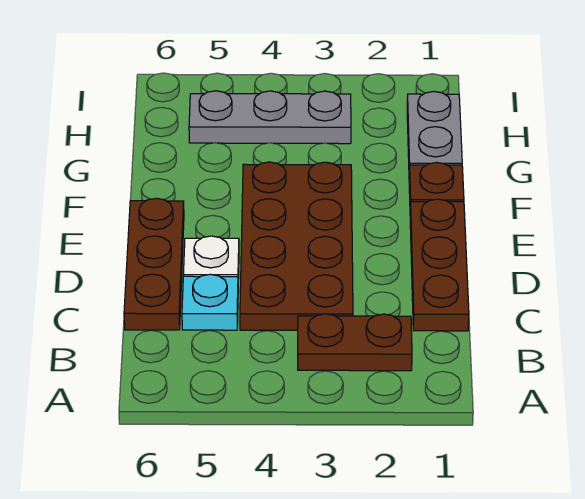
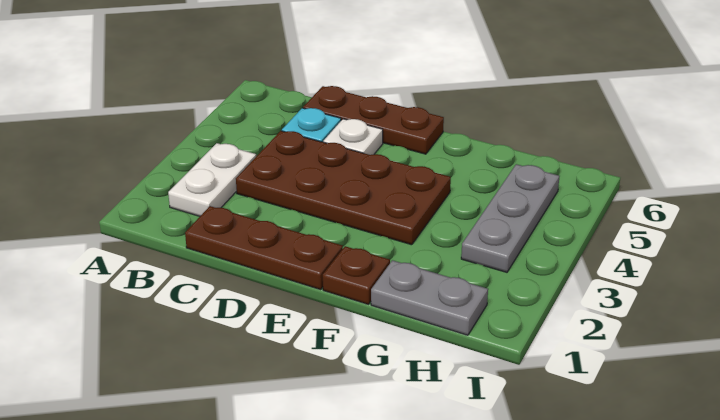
brown 1x2 plate [298,314,412,371] -> white 1x2 plate [168,143,256,216]

